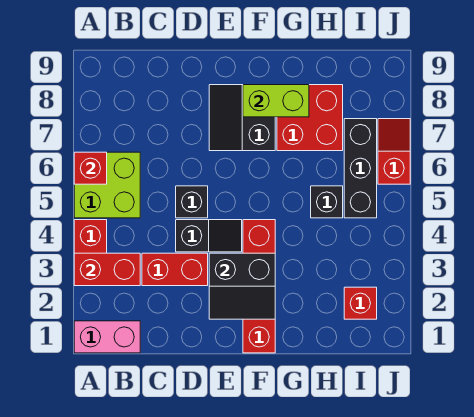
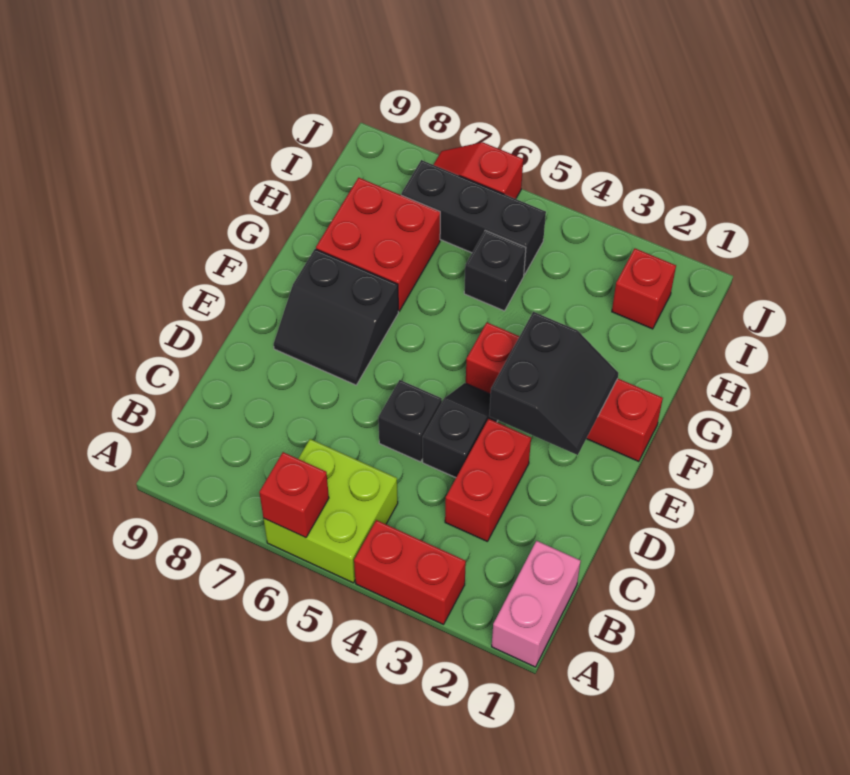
red 1x2 brick [74,253,140,286] -> none
lime 1x2 brick [243,85,309,117] -> none

